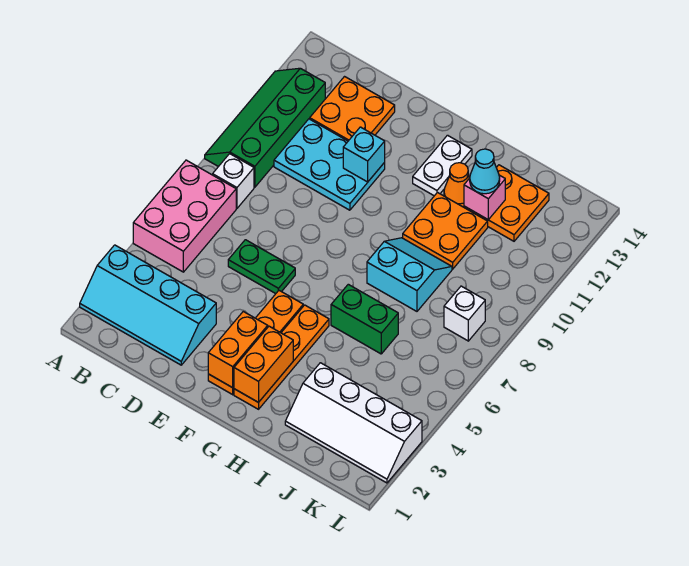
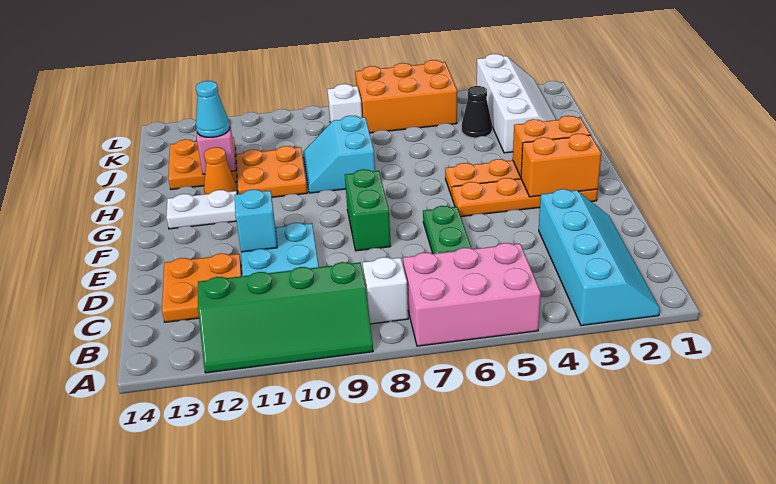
green 1x2 brick [331,284,398,354] -> green 1x2 brick moved to [345,169,391,251]
none -> black 1x1 cone [462,86,492,138]
none -> orange 2x3 brick [355,60,457,133]

